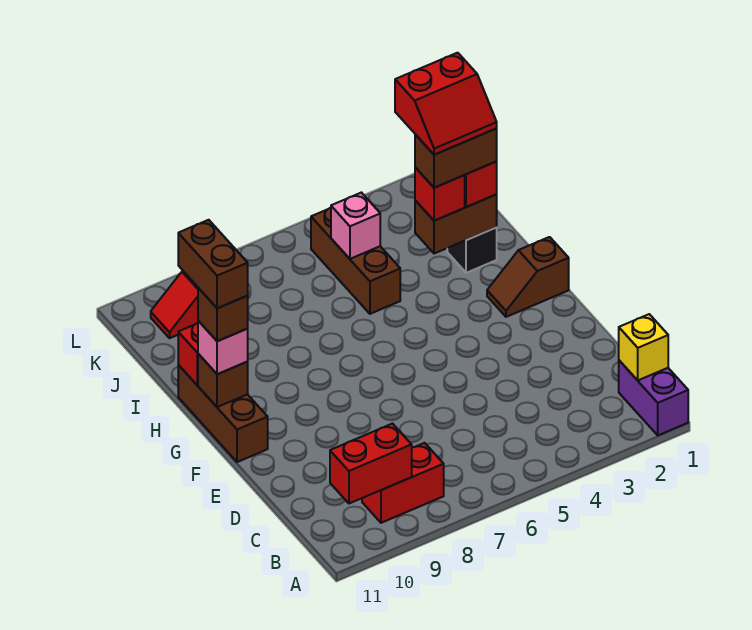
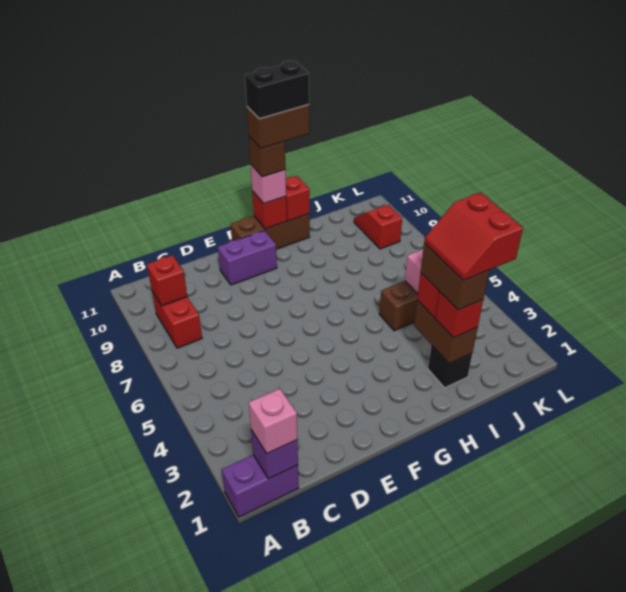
yellow 1x1 brick [619,314,668,380] -> purple 1x1 brick [251,430,298,479]
none -> pink 1x1 brick [249,389,297,454]
red 1x2 brick [330,424,412,504] -> red 1x1 brick [147,255,187,306]
none -> purple 1x2 brick [218,230,277,285]
brown 1x2 slope [487,237,569,317] -> none
brown 1x1 brick [198,354,248,407] -> red 1x1 brick [252,191,287,229]
none -> black 1x2 brick [245,60,309,119]

